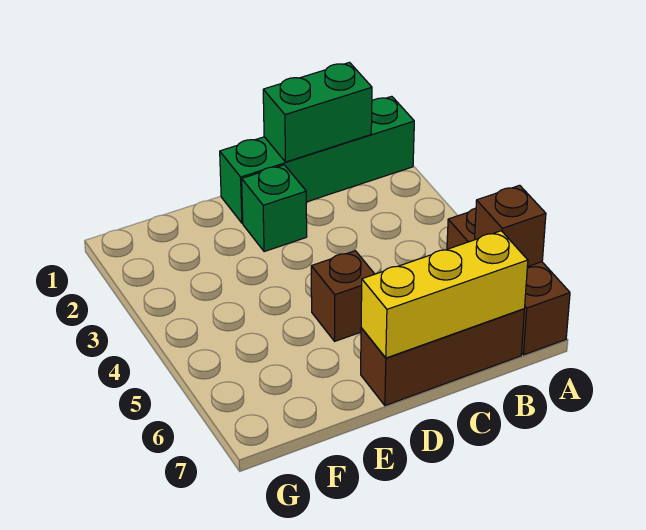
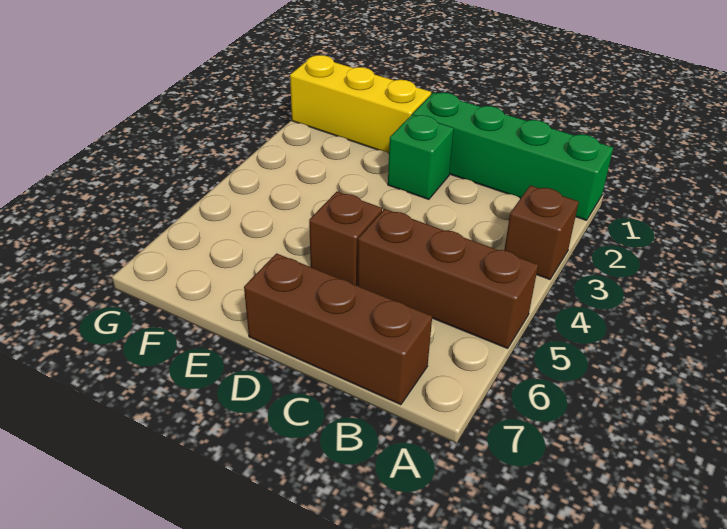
brown 1x3 brick [447,208,570,355] -> brown 1x3 brick turned to [358,209,538,348]
brown 1x1 brick [475,185,546,267] -> brown 1x1 brick moved to [504,185,579,279]
green 1x2 brick [263,62,372,162] -> none
yellow 1x3 brick [361,231,528,358] -> yellow 1x3 brick moved to [290,55,431,154]

